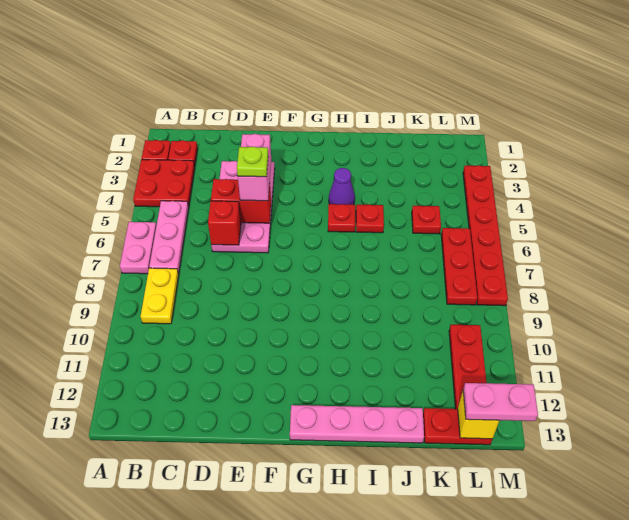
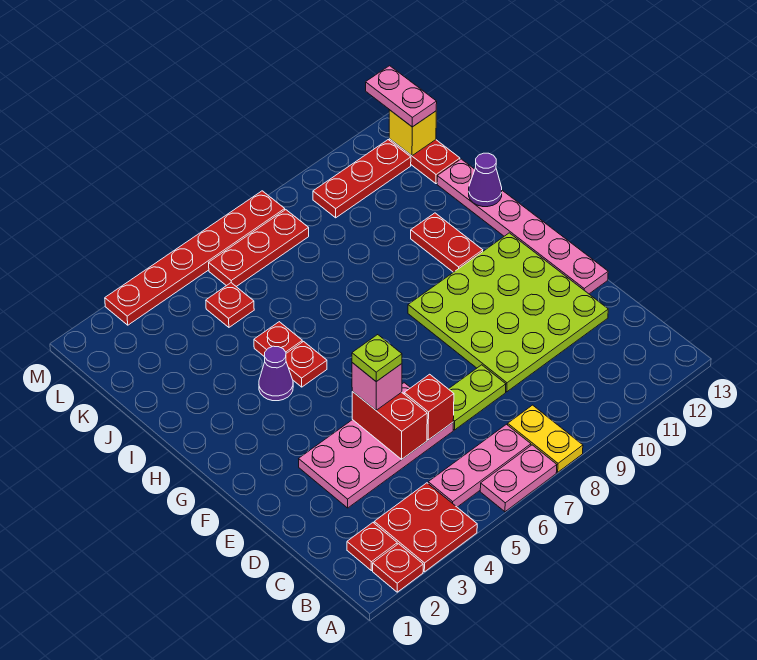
yellow 1x2 plate [141,268,179,324] -> yellow 1x2 plate turned to [508,405,583,472]
none -> lime 1x2 plate [449,365,506,430]
none -> lime 4x4 plate [408,233,608,392]
pink 1x2 brick [238,134,271,201] -> pink 1x1 brick [352,363,402,410]
pink 1x4 plate [290,405,424,443] -> pink 1x6 plate [437,159,608,294]
none -> red 1x2 plate [411,213,483,272]
none -> purple 1x1 cone [469,153,502,207]

